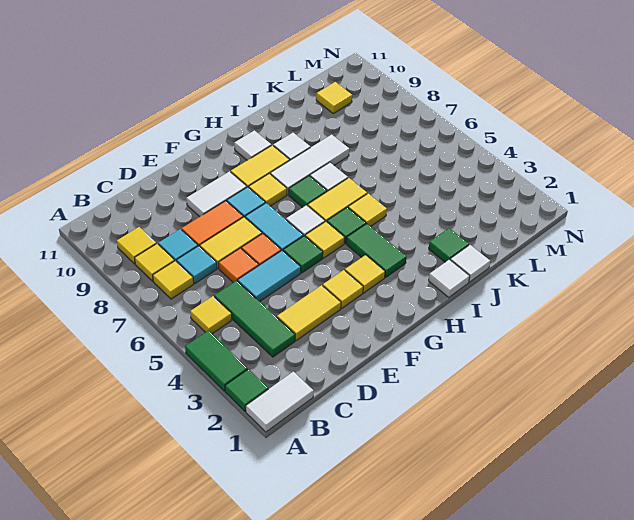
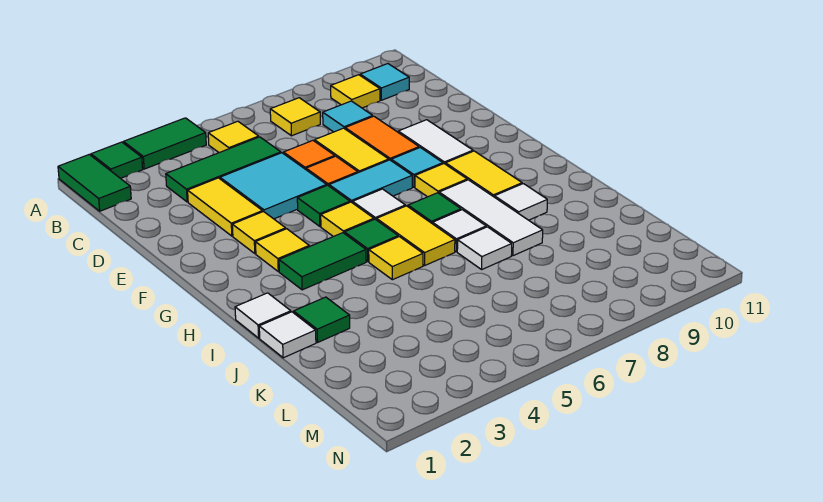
white 1x2 tile [246,372,314,432] -> green 1x2 tile [58,154,131,211]
yellow 1x1 tile [135,244,175,281] -> none
cyan 1x1 tile [177,246,217,283] -> cyan 1x1 tile moved to [360,64,409,100]
cyan 1x2 tile [238,251,301,302] -> cyan 2x2 tile [220,153,327,219]
white 1x1 tile [234,131,271,160] -> white 1x1 tile moved to [457,227,512,269]
yellow 1x1 tile [316,82,352,114] -> none

